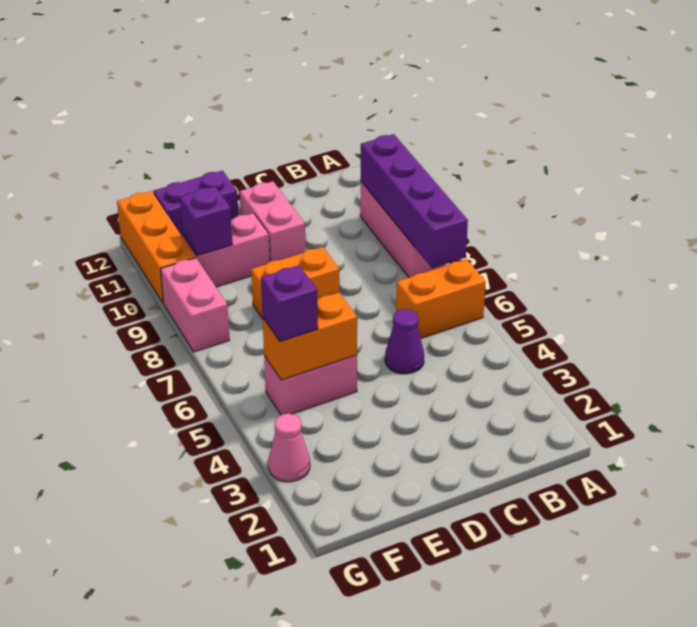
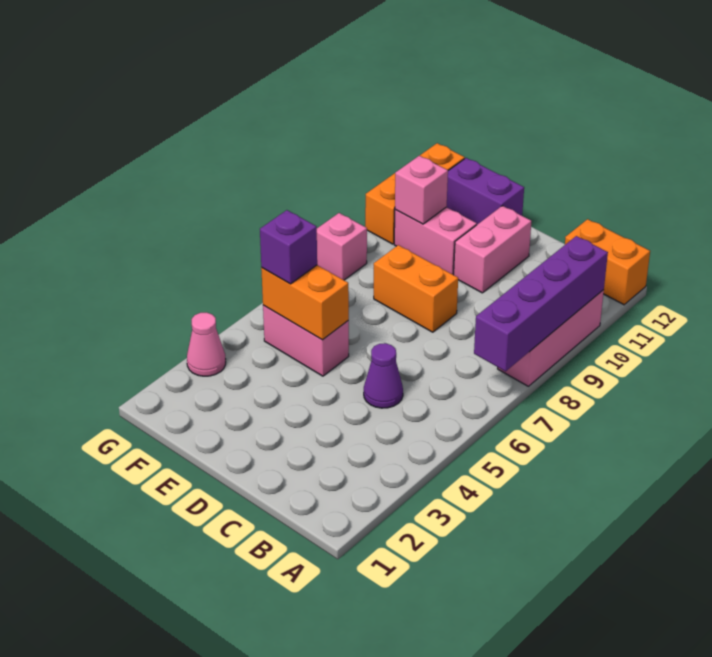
orange 1x2 brick [396,259,486,338] -> orange 1x2 brick moved to [565,219,650,305]
purple 1x1 brick [180,186,232,256] -> pink 1x1 brick [395,156,448,224]
pink 1x2 brick [161,258,229,352] -> pink 1x1 brick [317,213,367,280]

